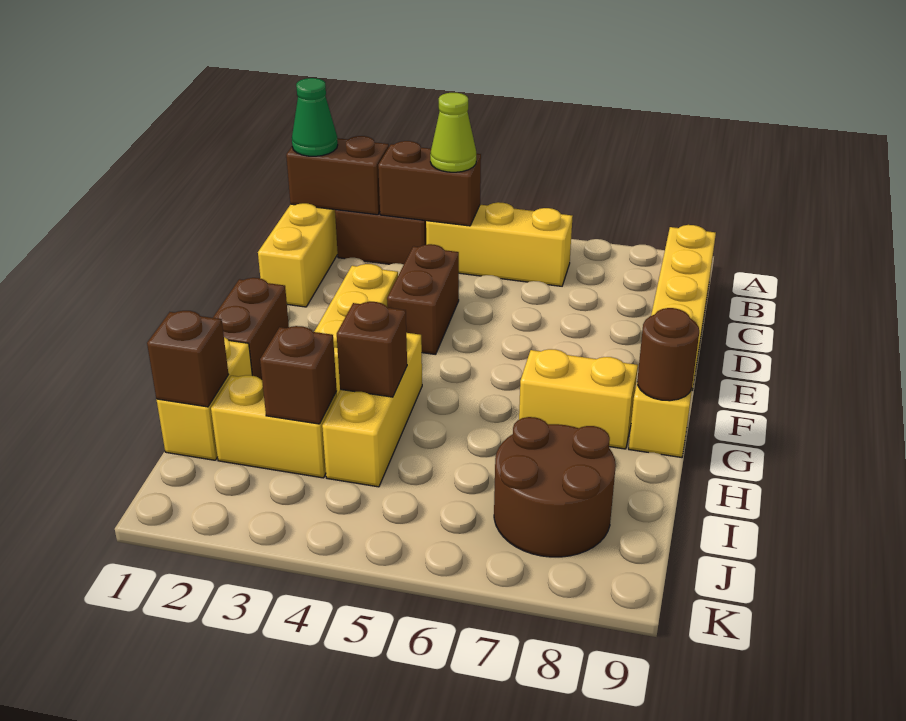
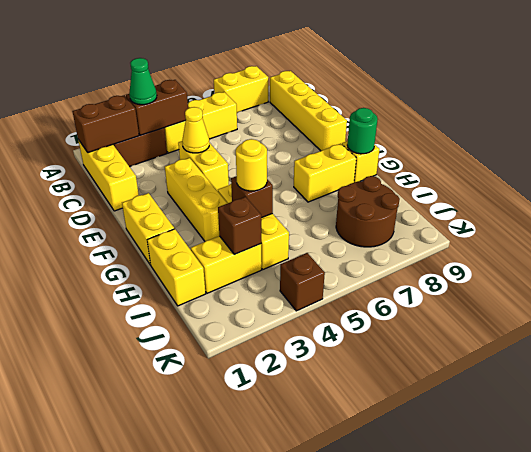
none -> yellow 1x2 brick [214,66,268,112]
green 1x1 cone [292,78,338,156] -> green 1x1 cone moved to [129,58,157,105]
lime 1x1 cone [430,93,476,172] -> none
brown 1x2 brick [387,244,459,355] -> yellow 1x2 brick [178,141,229,191]
none -> yellow 1x1 cone [182,107,209,153]
brown 1x2 brick [213,278,289,380] -> yellow 1x2 brick [122,193,174,265]
brown 1x1 round brick [637,308,699,401] -> green 1x1 round brick [347,108,378,154]
none -> yellow 1x1 round brick [236,139,267,191]
brown 1x1 brick [147,311,229,407] -> brown 1x1 brick moved to [280,253,325,311]

